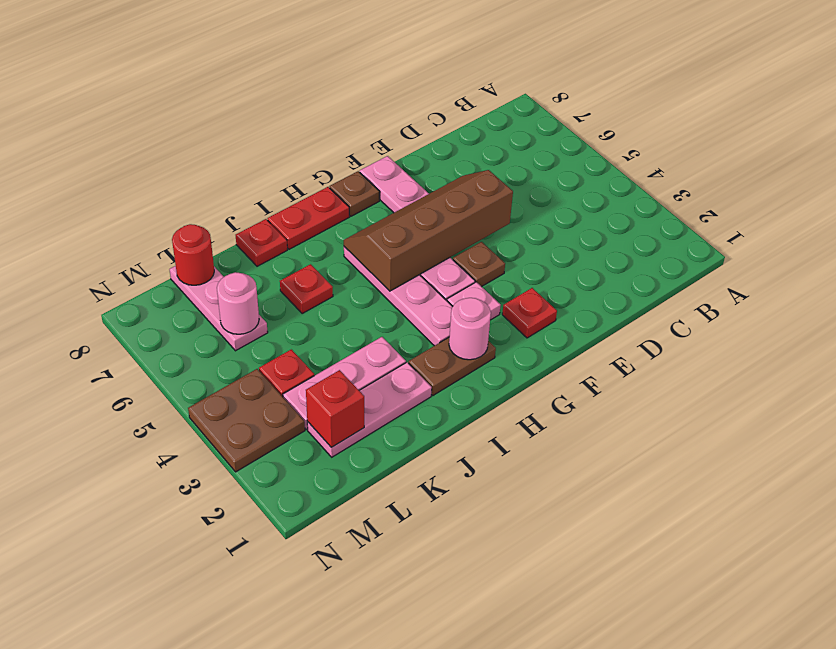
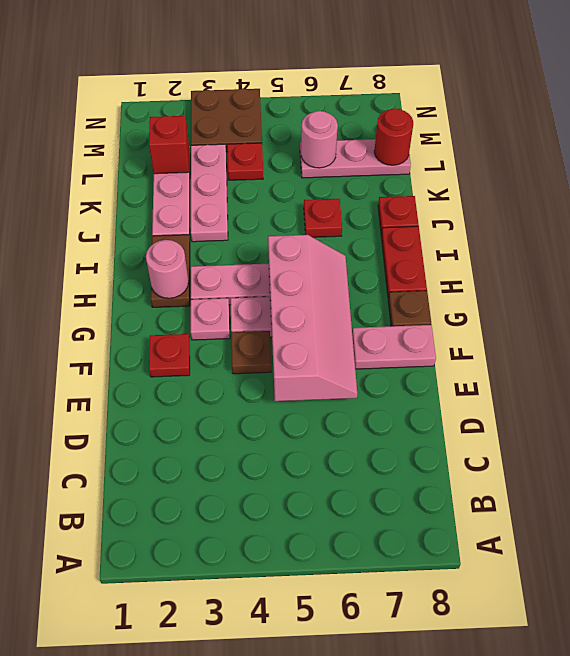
brown 2x4 slope [344,170,513,291] -> pink 2x4 slope [268,234,357,401]

